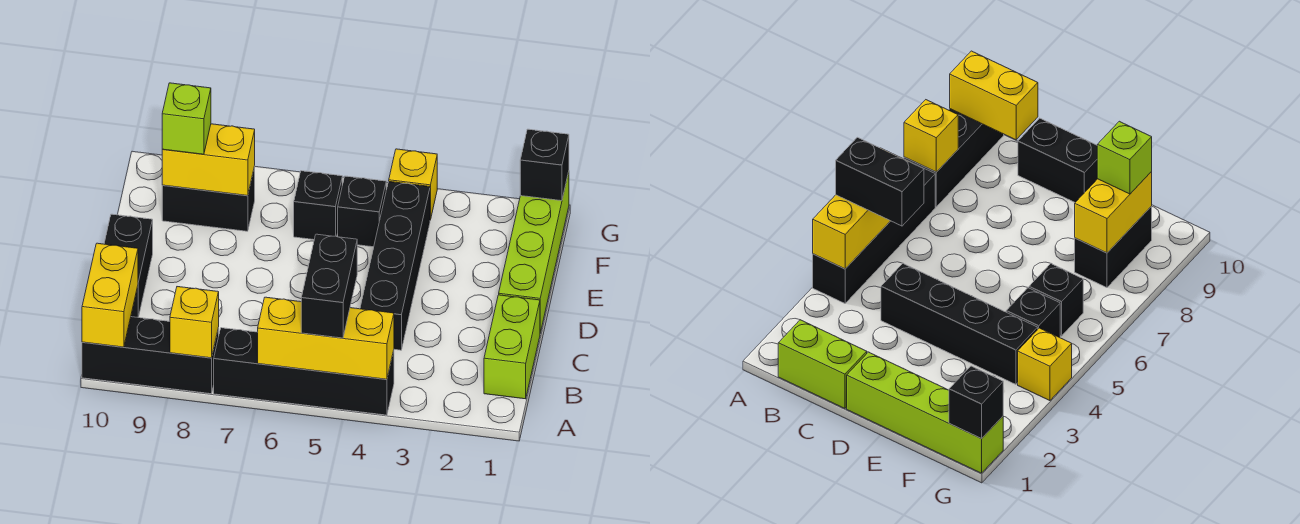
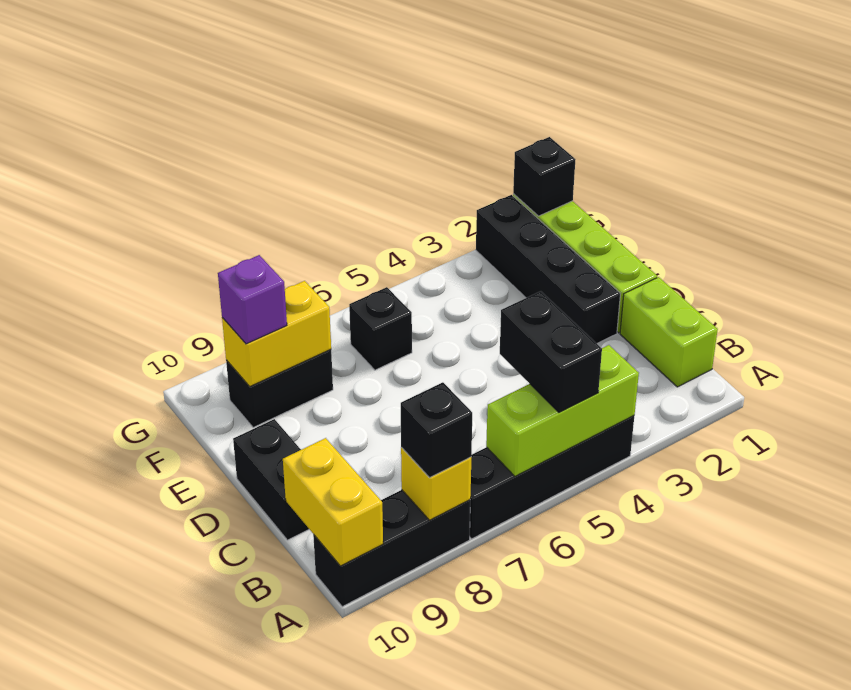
yellow 1x3 brick [258,297,394,379] -> lime 1x3 brick [486,345,639,476]
black 1x4 brick [360,181,430,350] -> black 1x4 brick moved to [476,195,620,343]
black 1x1 brick [338,176,386,247] -> black 1x1 brick moved to [401,382,472,478]
lime 1x1 brick [162,83,211,154] -> purple 1x1 brick [218,255,287,344]
yellow 1x1 brick [389,149,437,220] -> none

